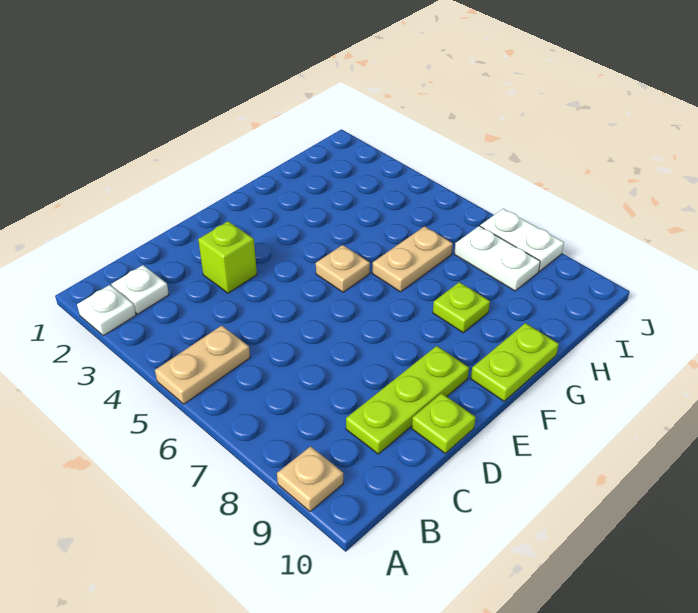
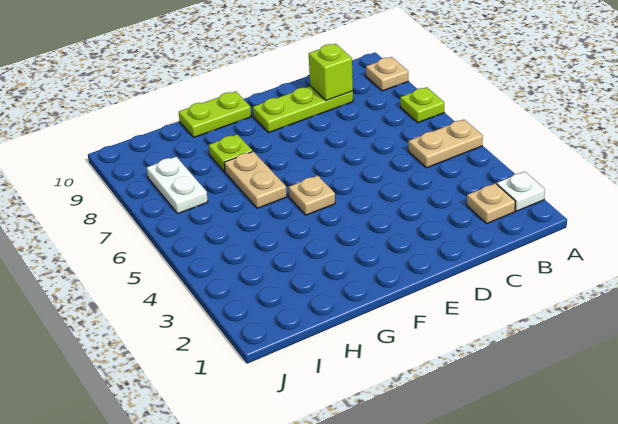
white 1x1 plate [112,265,169,314] -> tan 1x1 plate [467,183,515,224]
lime 1x1 brick [198,221,257,293] -> lime 1x1 brick moved to [309,44,353,101]
lime 1x1 plate [412,393,476,453] -> lime 1x1 plate moved to [400,87,444,123]
tan 1x2 plate [372,226,453,292] -> tan 1x2 plate turned to [224,151,287,208]
white 1x2 plate [480,209,564,271] -> none

